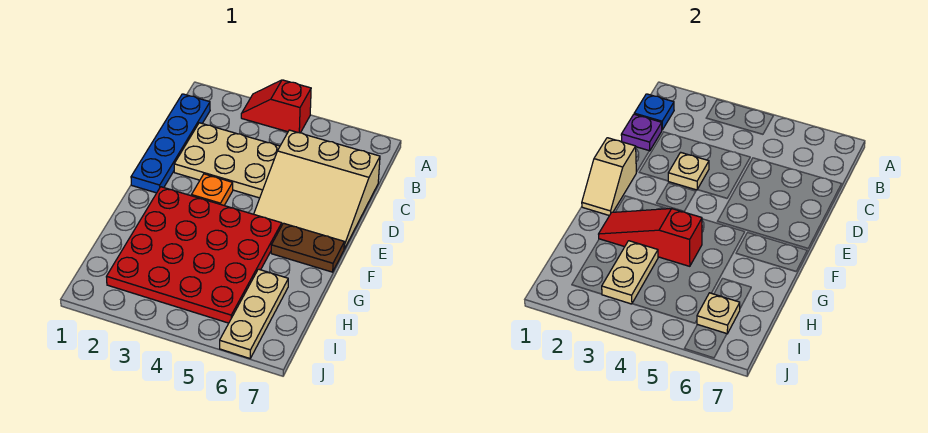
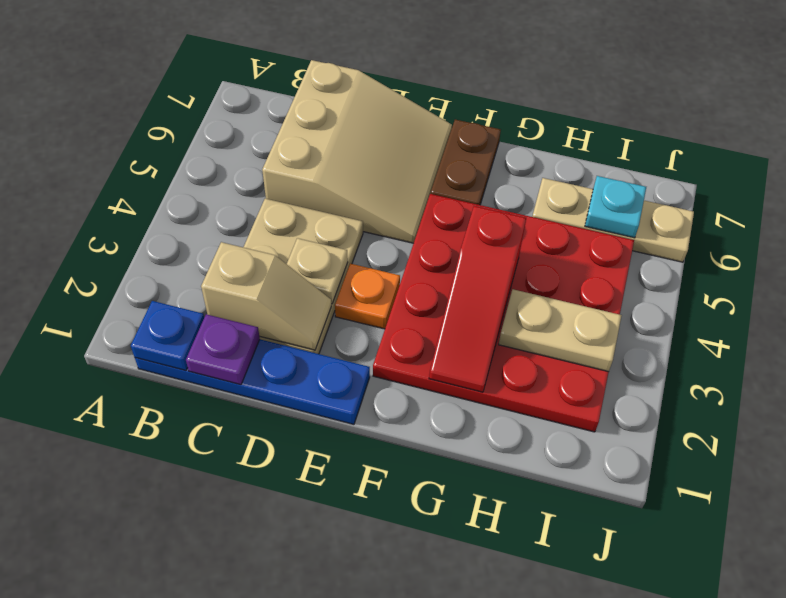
red 1x2 slope [241,80,311,133] -> none
tan 1x2 slope [582,138,636,216] -> tan 1x2 slope moved to [201,242,331,350]
tan 1x1 plate [697,293,740,334] -> cyan 1x1 plate [585,176,646,238]

